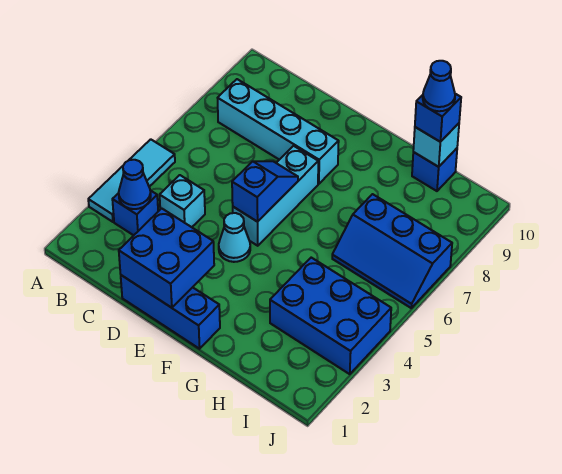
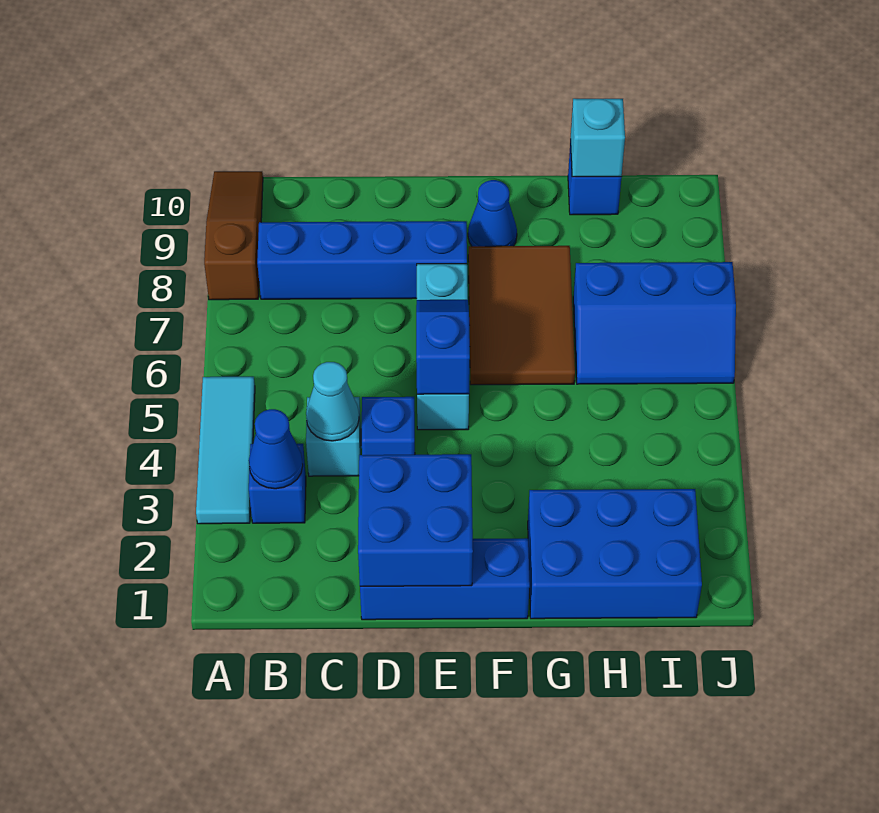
none -> brown 1x3 slope [204,171,263,300]
cyan 1x4 brick [218,79,339,184] -> blue 1x4 brick [257,221,467,299]
cyan 1x1 cone [219,213,250,262] -> cyan 1x1 cone moved to [306,362,359,441]
none -> brown 2x3 tile [468,246,575,385]
blue 2x3 brick [270,258,391,374] -> blue 2x3 brick moved to [528,489,702,619]
blue 1x1 brick [415,94,461,142] -> blue 1x1 brick moved to [362,397,415,455]
blue 1x1 cone [423,61,455,111] -> blue 1x1 cone moved to [468,180,517,246]

